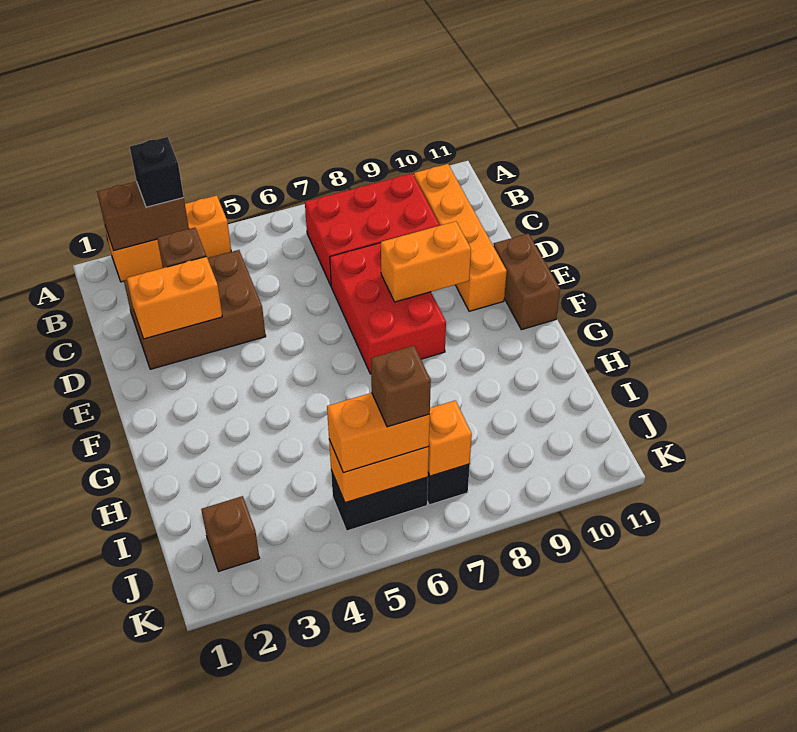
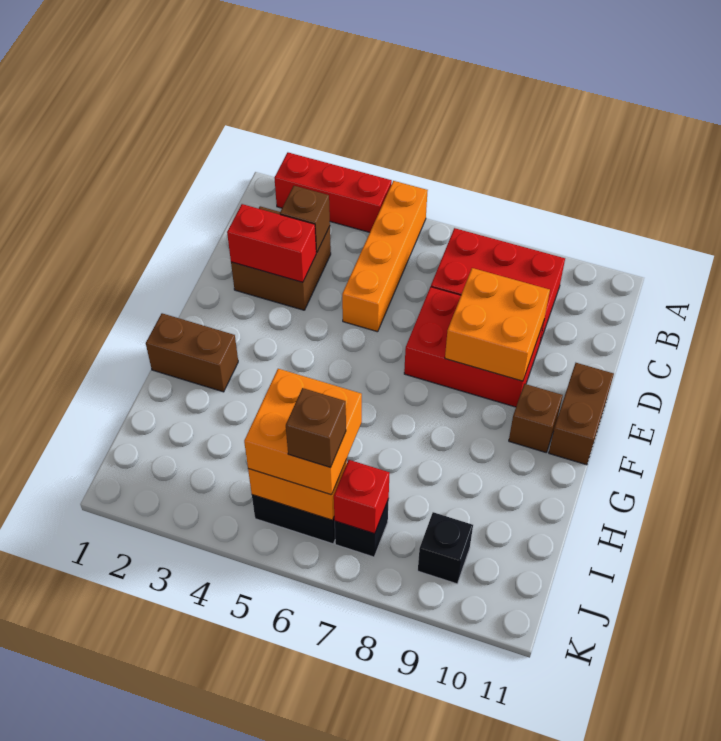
orange 1x3 brick [106,195,231,282] -> red 1x3 brick [275,153,392,232]
brown 1x2 brick [97,181,189,251] -> brown 1x2 brick moved to [146,313,238,392]
black 1x1 brick [130,137,184,207] -> black 1x1 brick moved to [418,512,473,584]
orange 1x4 brick [414,164,507,311] -> orange 1x4 brick moved to [342,181,428,332]
brown 2x3 brick [124,250,266,369] -> brown 2x2 brick [231,206,331,310]
orange 1x2 brick [127,257,222,339] -> red 1x2 brick [227,204,316,282]
red 2x3 brick [330,243,446,374] -> red 2x3 brick turned to [404,287,544,407]
orange 1x2 brick [381,221,471,302] -> orange 2x2 brick [445,268,550,381]
brown 1x1 brick [201,496,259,571] -> brown 1x1 brick moved to [509,384,563,452]
orange 1x2 brick [327,393,430,473] -> orange 2x2 brick [244,369,362,495]
orange 1x1 brick [428,400,472,476] -> red 1x1 brick [334,460,390,534]

